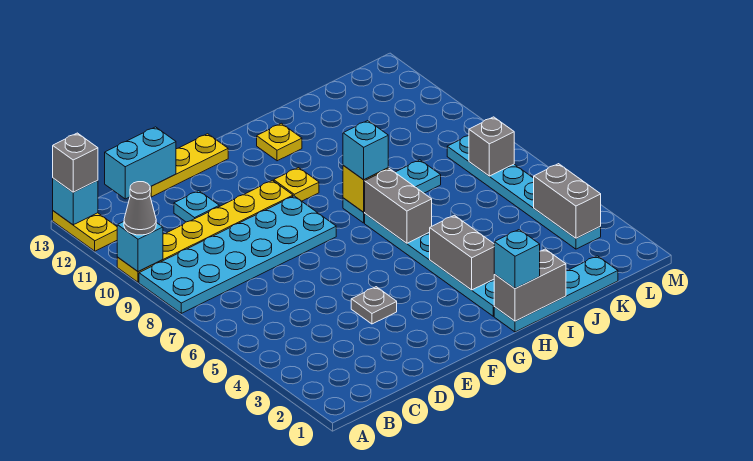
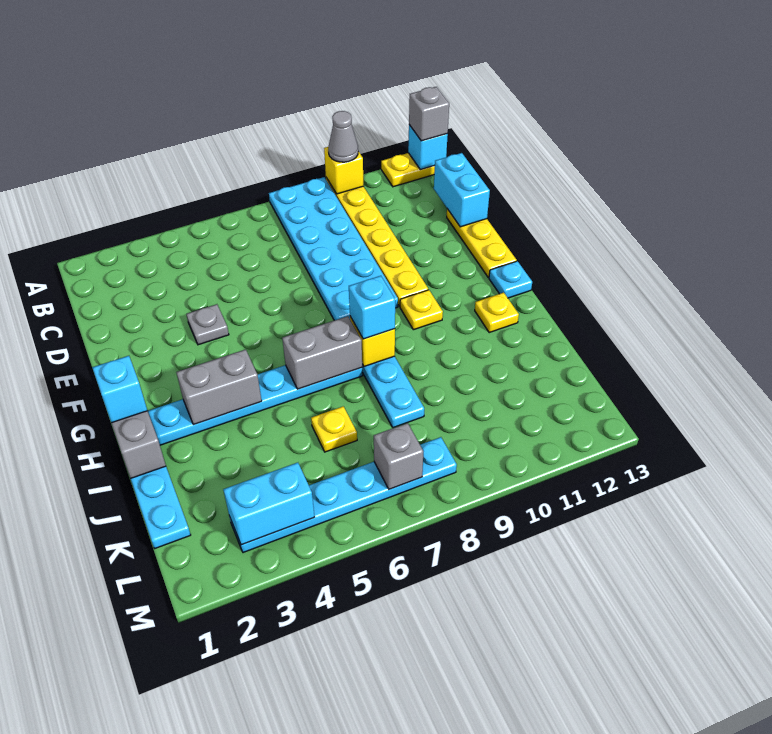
cyan 1x1 brick [117,222,163,272] -> yellow 1x1 brick [324,147,364,194]
cyan 1x1 plate [174,191,219,222] -> cyan 1x1 plate moved to [489,261,532,298]
none -> yellow 1x1 plate [311,406,357,452]
grey 1x2 brick [534,164,601,238] -> cyan 1x2 brick [223,463,314,545]

